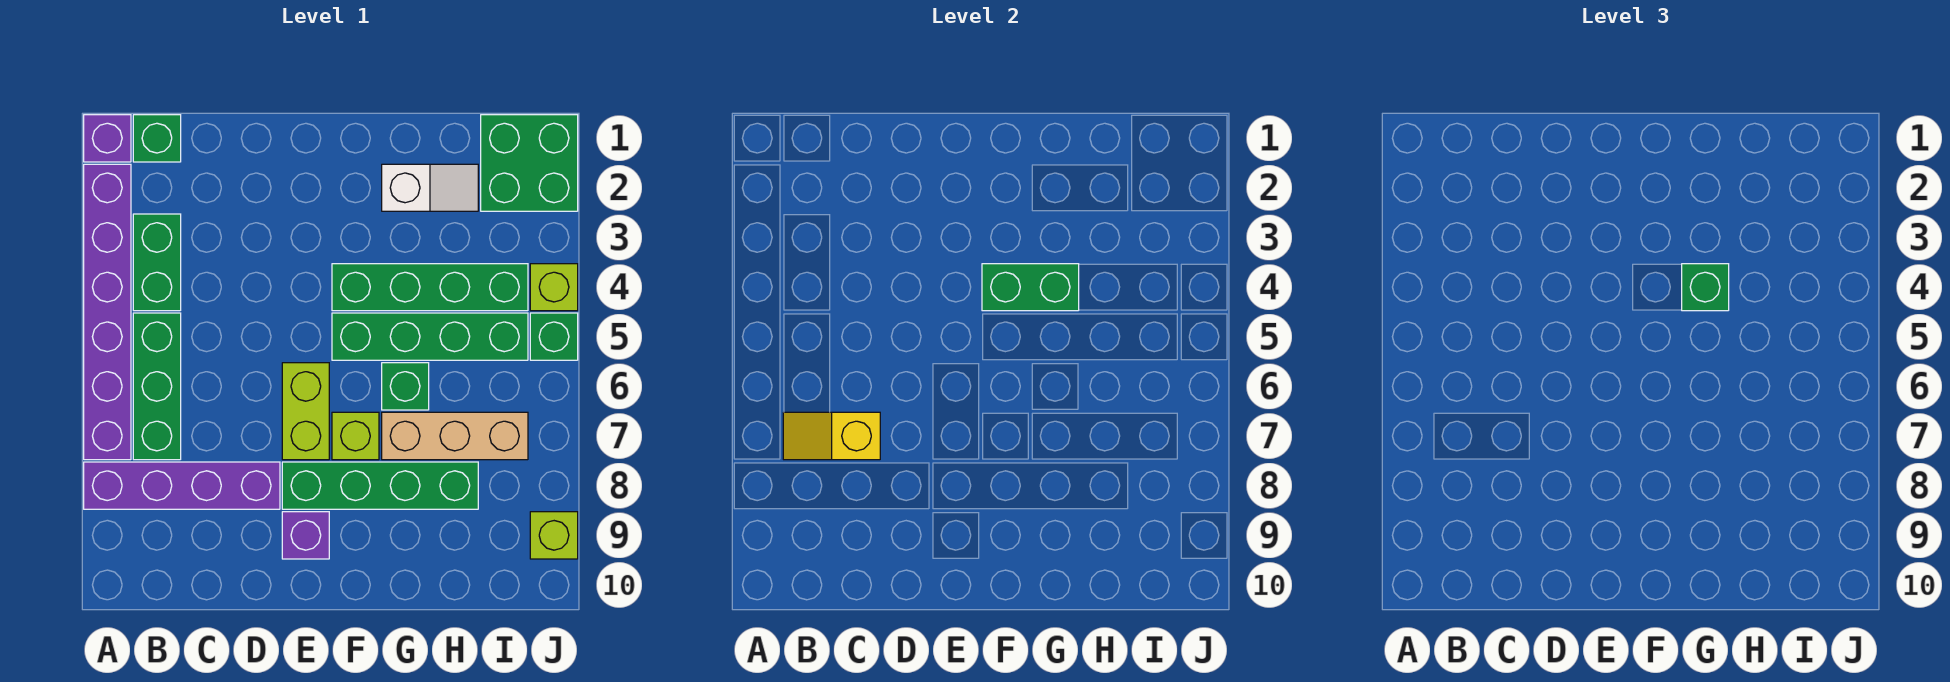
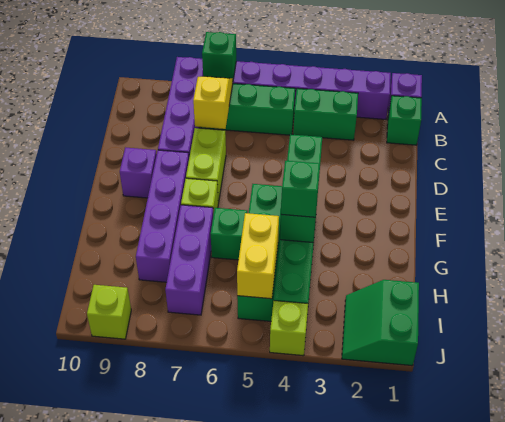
lime 1x2 brick [282,363,329,460] -> lime 1x2 brick turned to [186,128,226,204]
green 1x4 brick [282,462,478,509] -> purple 1x4 brick [136,150,189,282]
green 1x2 brick [982,264,1079,311] -> green 1x3 brick [280,134,322,243]
white 1x2 slope [382,164,478,211] -> none
tan 1x3 brick [382,412,528,460] -> purple 1x3 brick [165,205,213,315]
none -> yellow 1x2 brick [237,213,279,299]
green 2x2 brick [481,115,578,211] -> green 2x2 slope [342,280,419,366]
green 1x1 brick [530,313,578,360] -> green 1x1 brick moved to [202,32,236,79]

